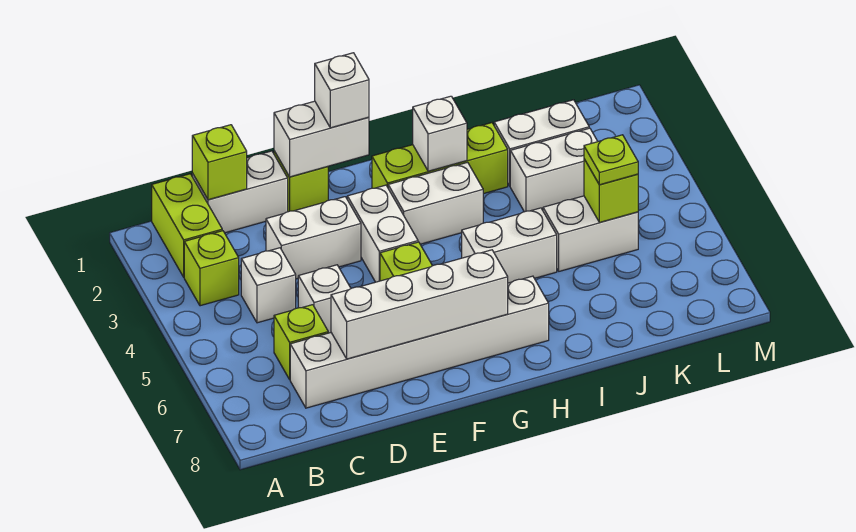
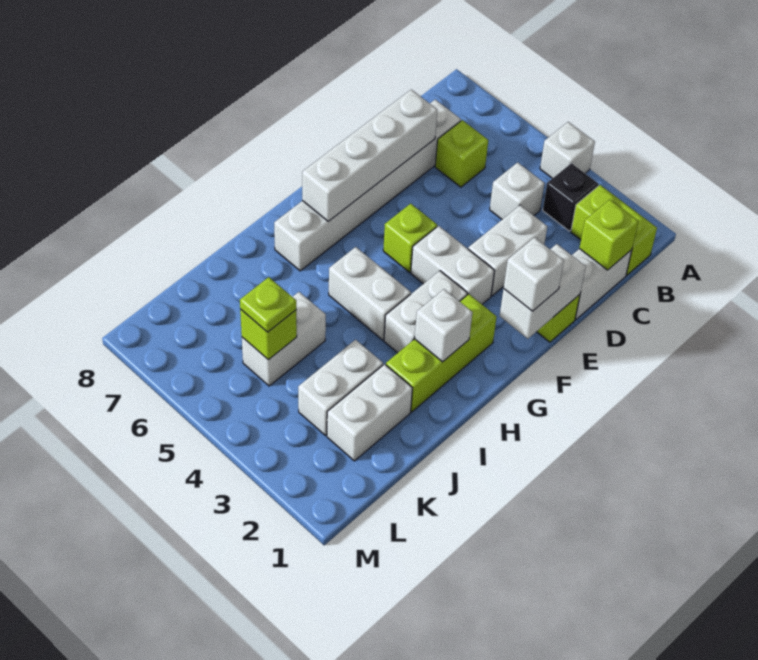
lime 1x1 brick [184,231,239,306] -> black 1x1 brick [543,163,598,231]
white 1x1 brick [298,265,351,333] -> white 1x1 brick moved to [540,122,595,178]
white 1x2 brick [462,208,557,283] -> white 1x2 brick turned to [329,247,411,340]

